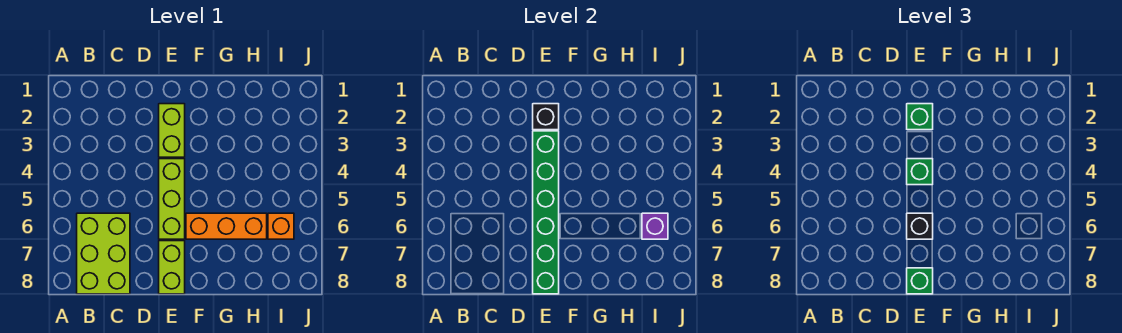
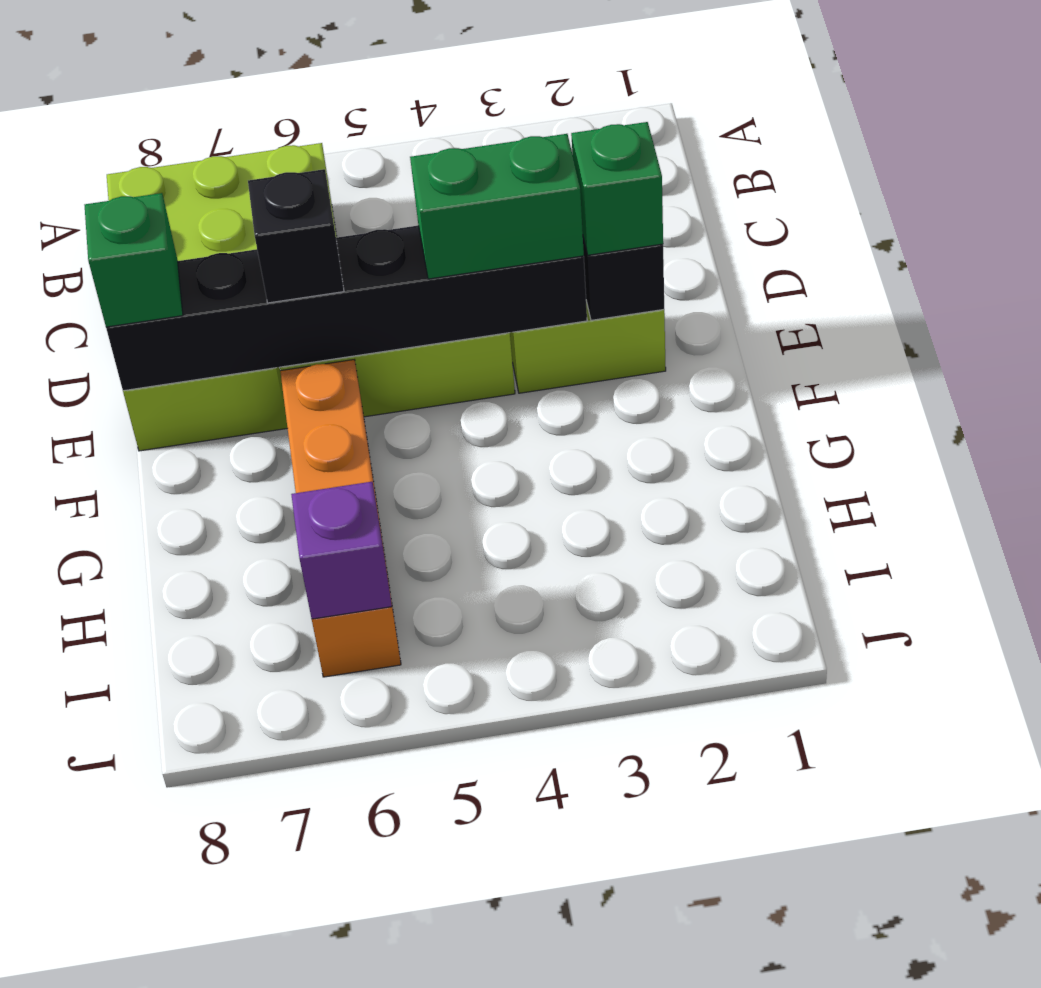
green 1x6 brick [533,131,559,294] -> black 1x6 brick [106,226,587,391]
green 1x1 brick [907,159,933,185] -> green 1x2 brick [410,134,584,279]

